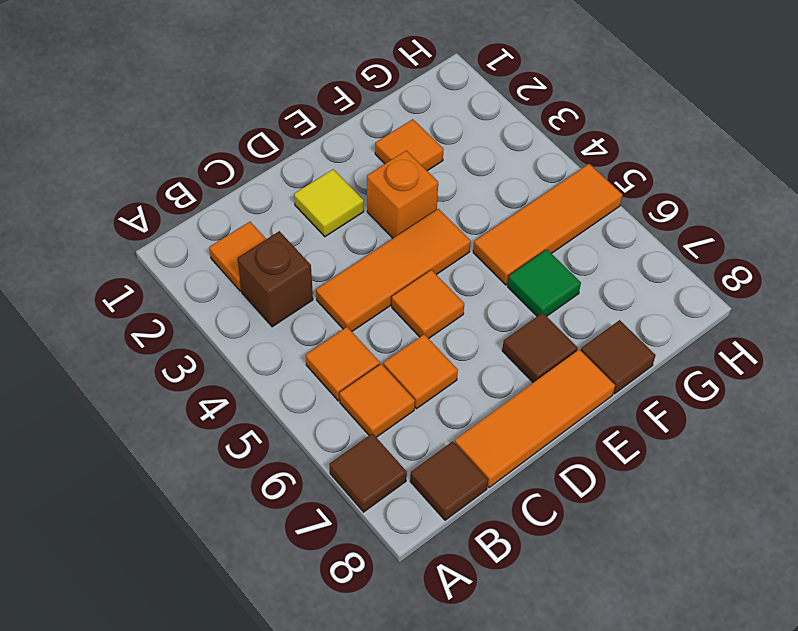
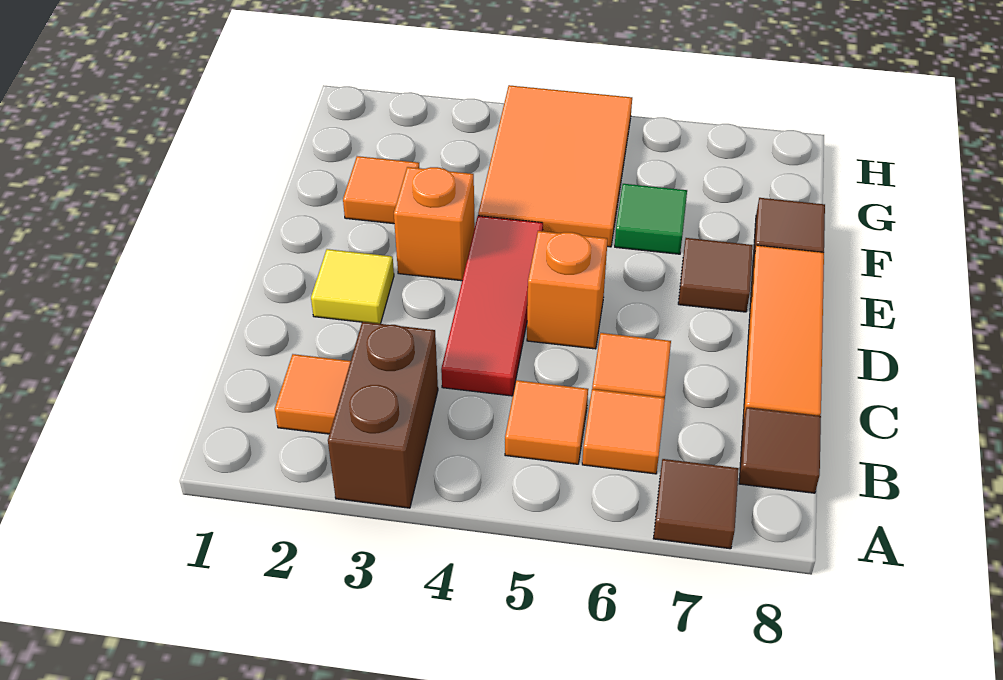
brown 1x1 brick [237,231,313,327] -> brown 1x2 brick [328,322,438,508]
orange 1x3 tile [316,209,471,331] -> red 1x3 tile [441,216,543,396]
orange 1x1 tile [392,270,464,339] -> orange 1x1 brick [527,231,608,349]
orange 1x3 tile [473,164,622,285] -> orange 2x3 tile [478,85,632,247]

